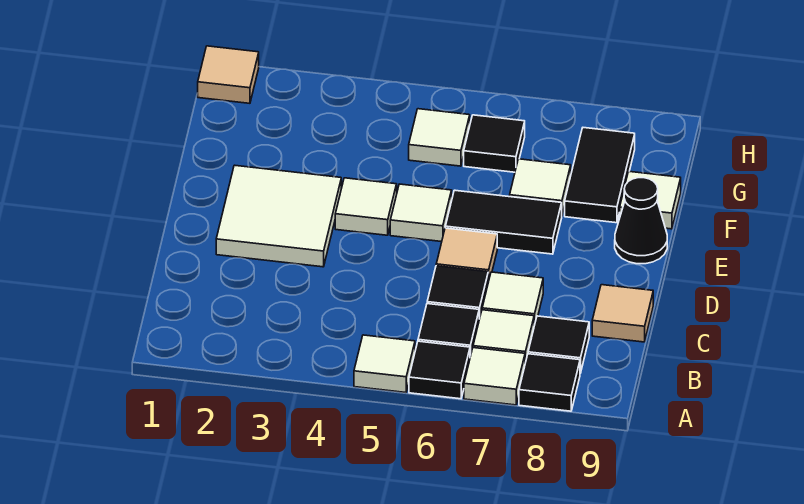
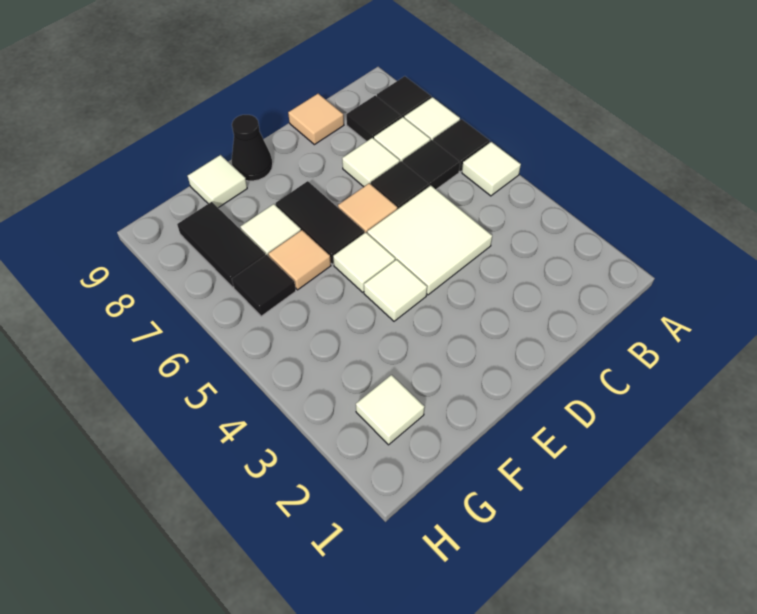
white 2x2 tile [216,165,341,267] -> white 2x2 tile moved to [367,186,492,295]
black 1x2 tile [565,128,635,223] -> black 1x2 tile turned to [177,202,265,287]
white 1x1 tile [409,109,470,166] -> white 1x1 tile moved to [356,375,425,445]
tan 1x1 tile [198,46,259,103] -> tan 1x1 tile moved to [269,230,331,290]

